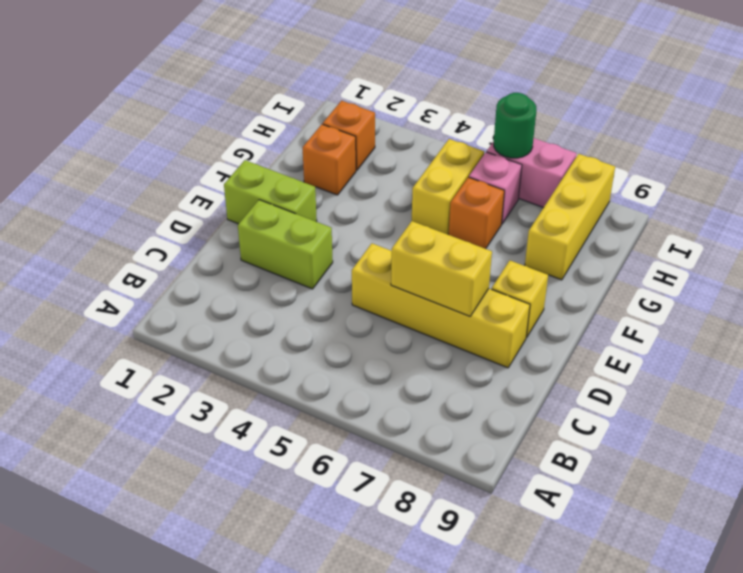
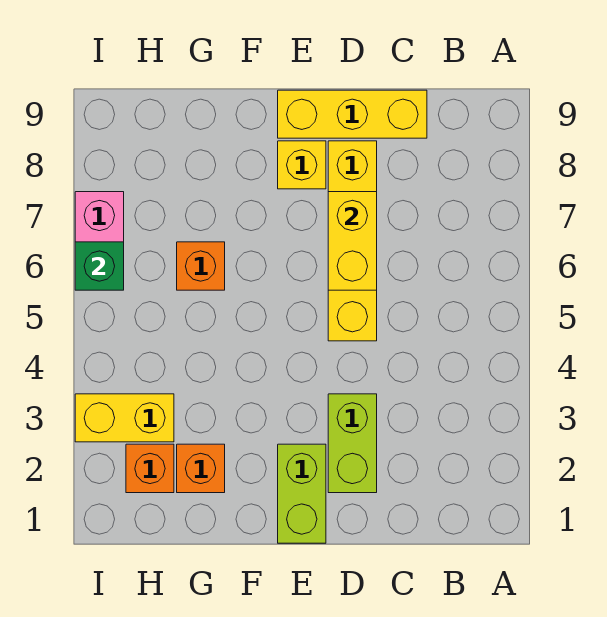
yellow 1x2 brick [412,139,484,234] -> yellow 1x2 brick moved to [75,394,174,442]
yellow 1x3 brick [525,154,615,280] -> yellow 1x3 brick moved to [278,90,427,138]
pink 1x1 brick [469,152,522,224] -> none
green 1x1 round brick [494,93,536,158] -> green 1x1 brick [75,242,124,290]

